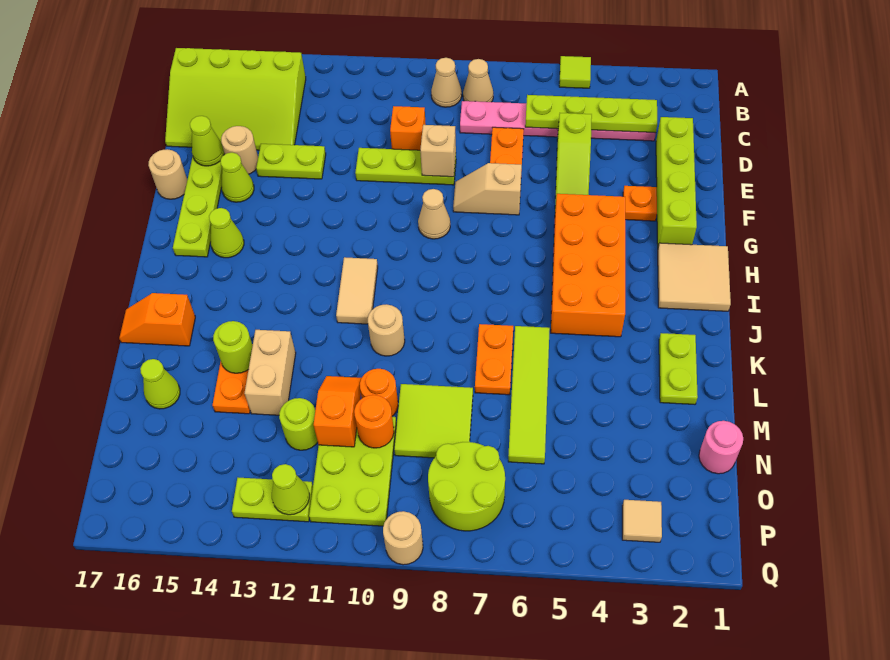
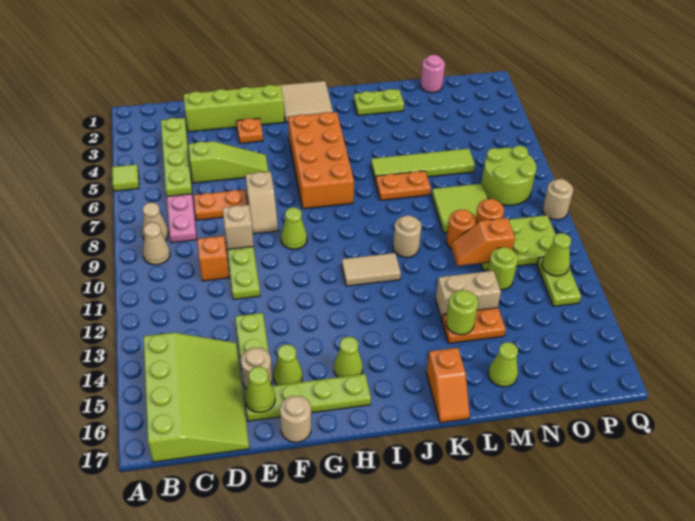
orange 2x4 brick [551,194,625,337] -> orange 2x4 brick turned to [288,112,354,209]
tan 1x1 cone [418,189,450,239] -> lime 1x1 cone [281,207,307,249]
tan 1x1 tile [622,500,662,542] -> none

